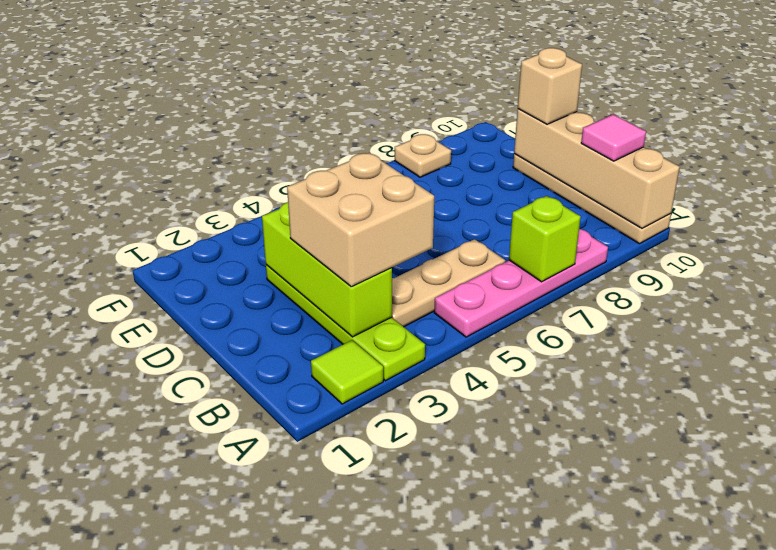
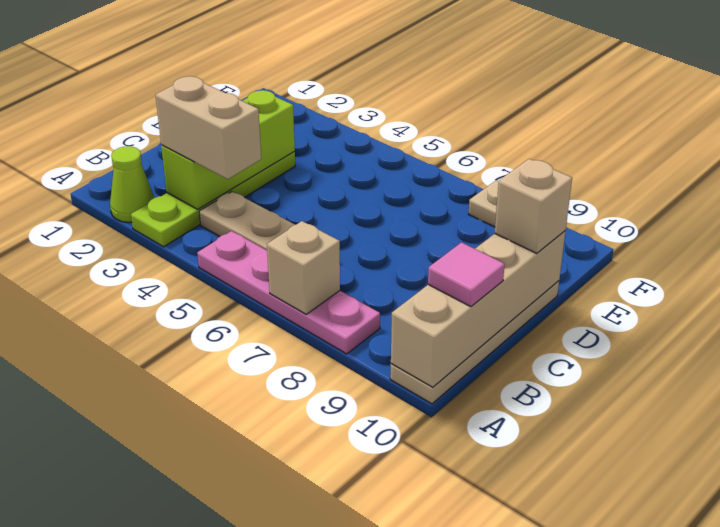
lime 1x1 tile [311,340,383,404] -> lime 1x1 cone [110,146,154,223]
lime 1x1 brick [509,196,581,282] -> tan 1x1 brick [267,221,340,314]
tan 2x2 brick [287,153,434,287] -> tan 1x2 brick [155,76,261,179]

